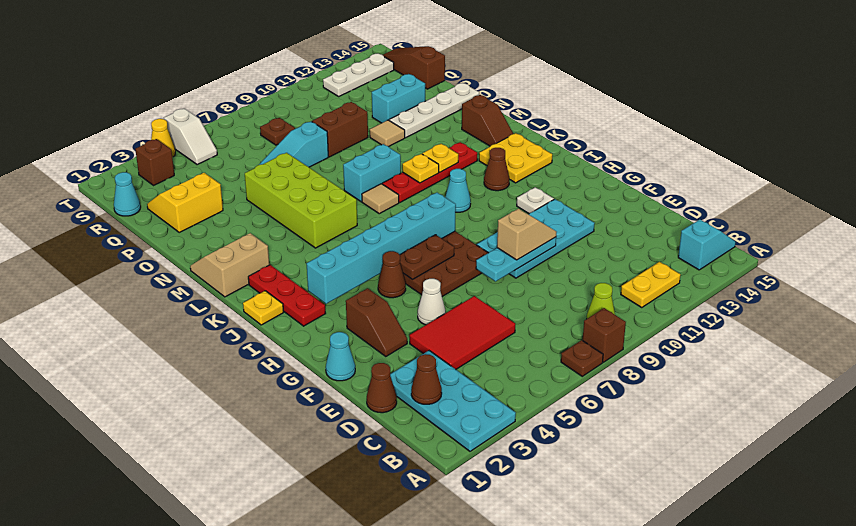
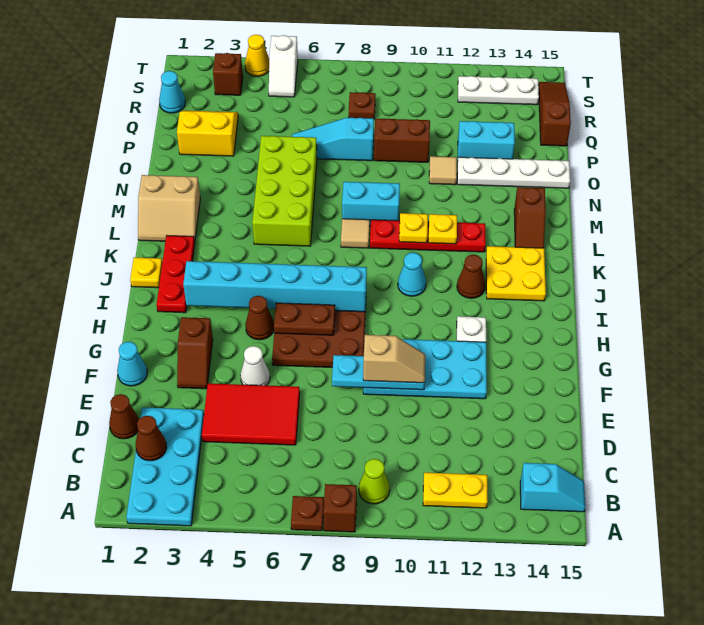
tan 2x2 slope [190,233,269,297] -> tan 2x2 slope turned to [138,175,200,241]

